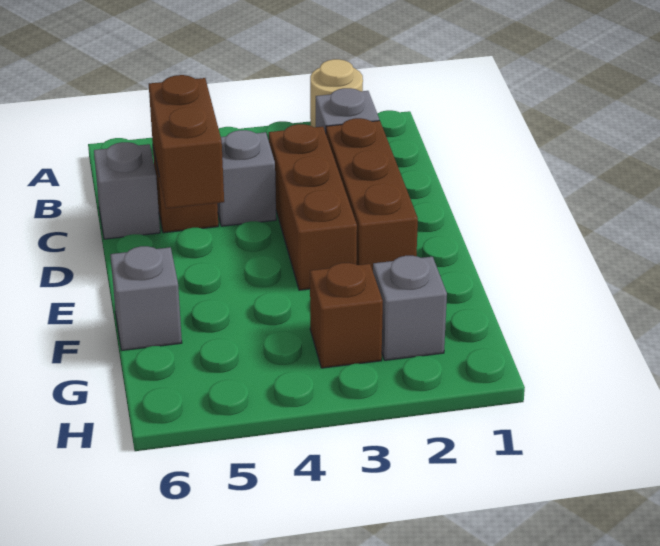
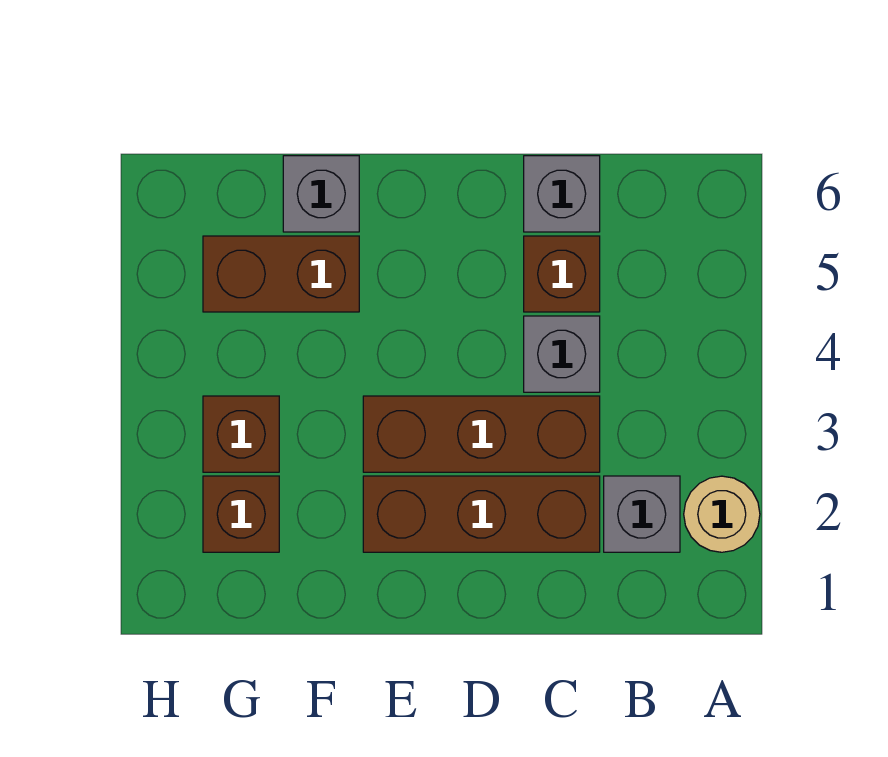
brown 1x2 brick [149,75,224,209] -> brown 1x2 brick moved to [203,236,359,312]
grey 1x1 brick [373,256,447,360] -> brown 1x1 brick [203,476,279,552]

